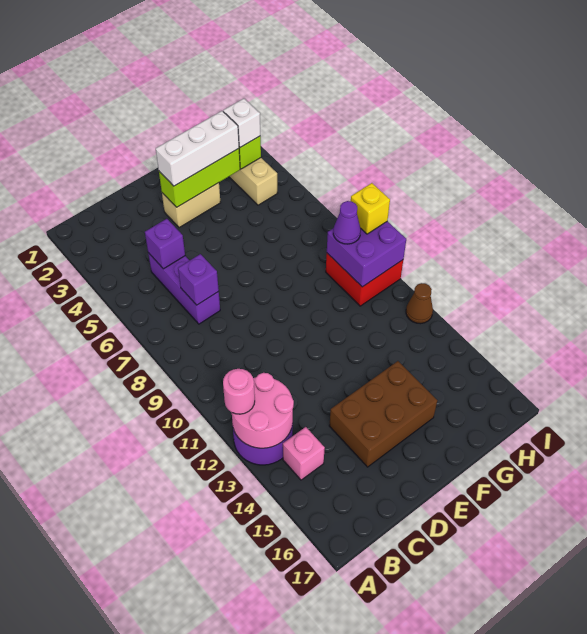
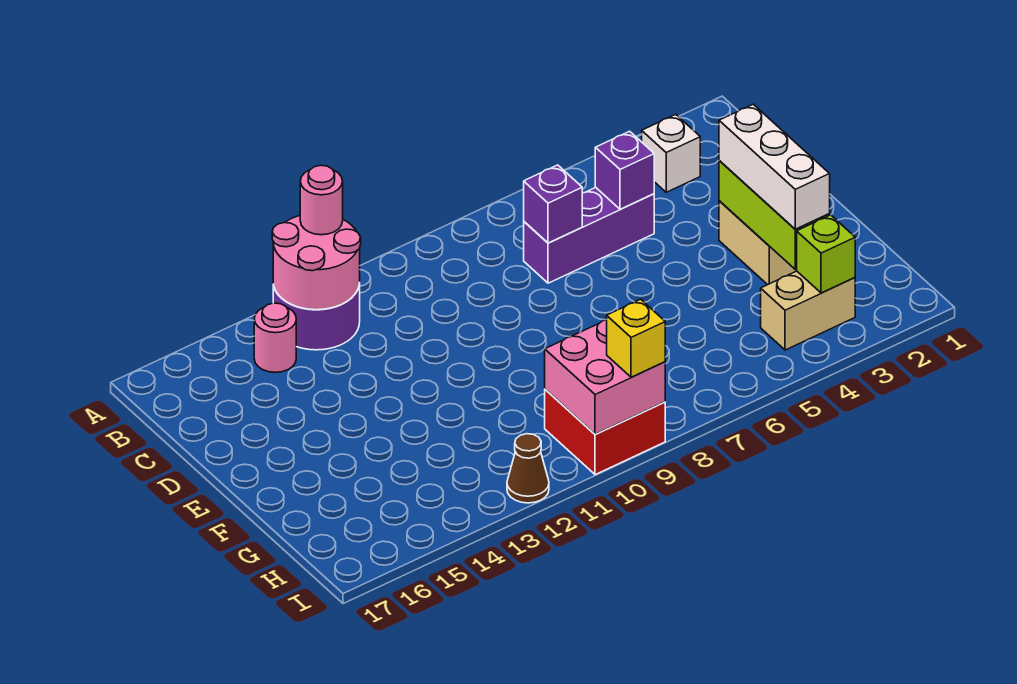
pink 1x1 brick [283,427,325,480] -> pink 1x1 round brick [254,303,296,372]
brown 2x3 brick [329,361,437,467] -> none
white 1x1 brick [223,99,260,147] -> white 1x1 brick moved to [642,114,700,192]
purple 2x2 brick [327,221,406,287] -> pink 2x2 brick [545,320,665,435]
purple 1x1 cone [333,201,361,244] -> none

